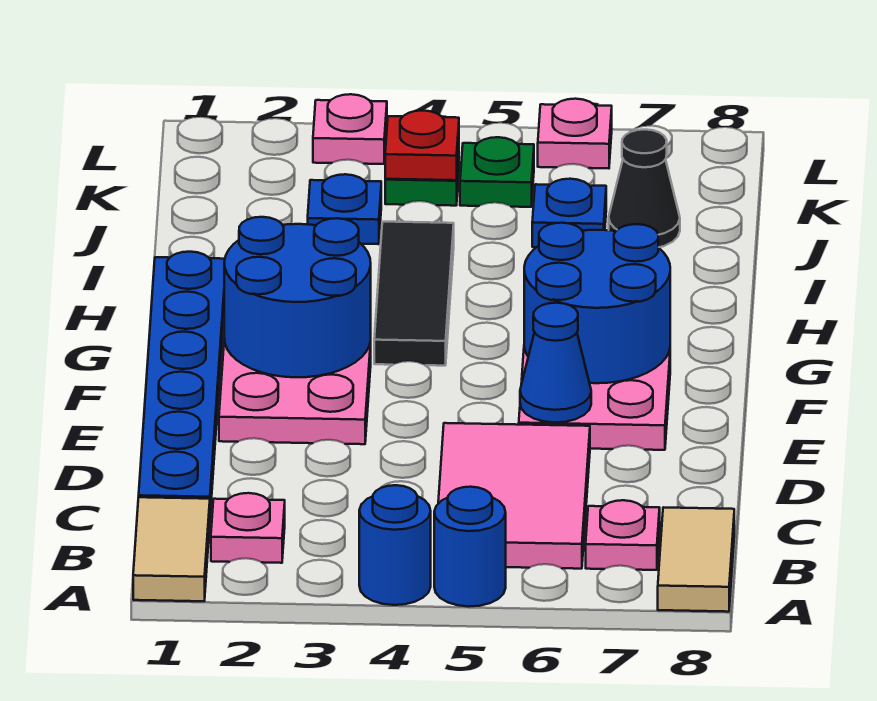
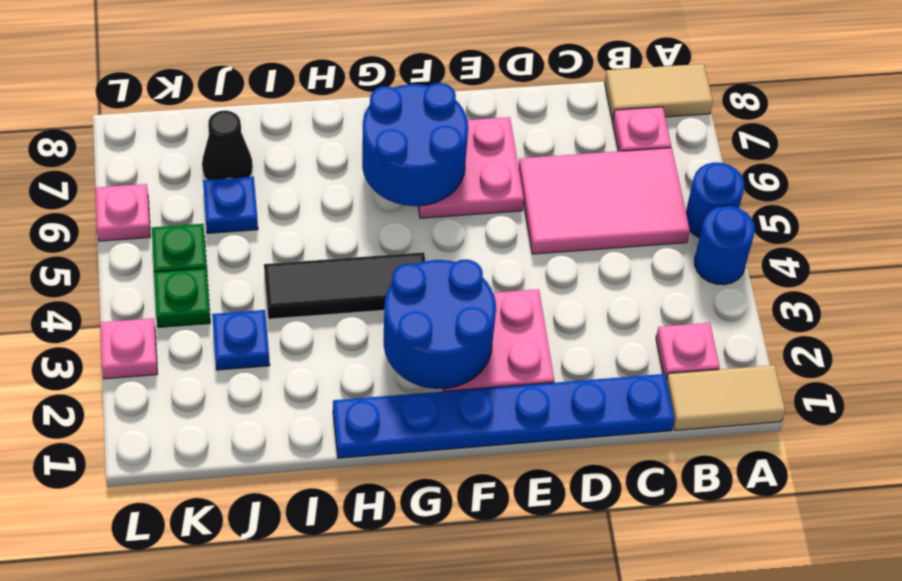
blue 1x1 cone [520,303,591,423] -> none
red 1x1 plate [385,111,459,180] -> none

